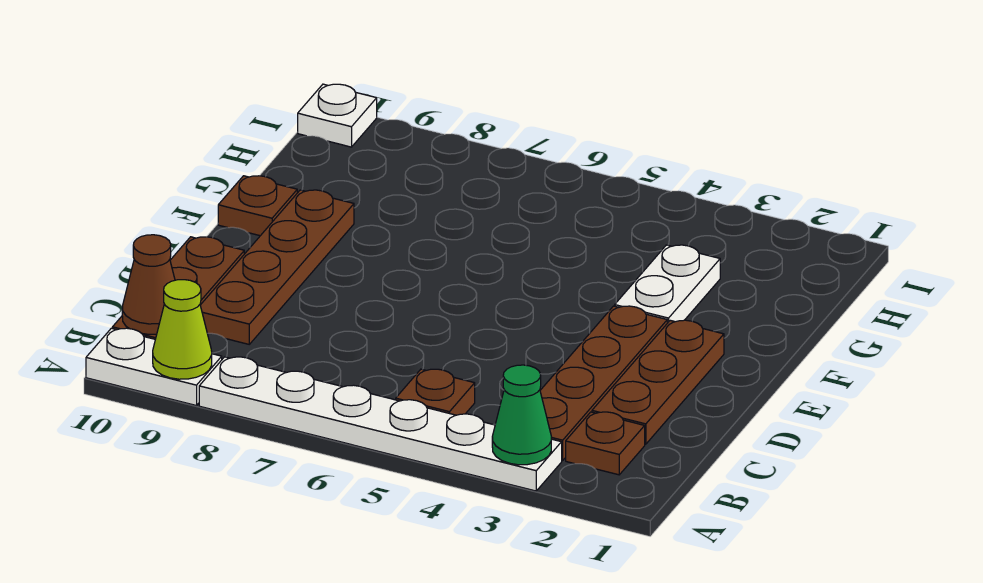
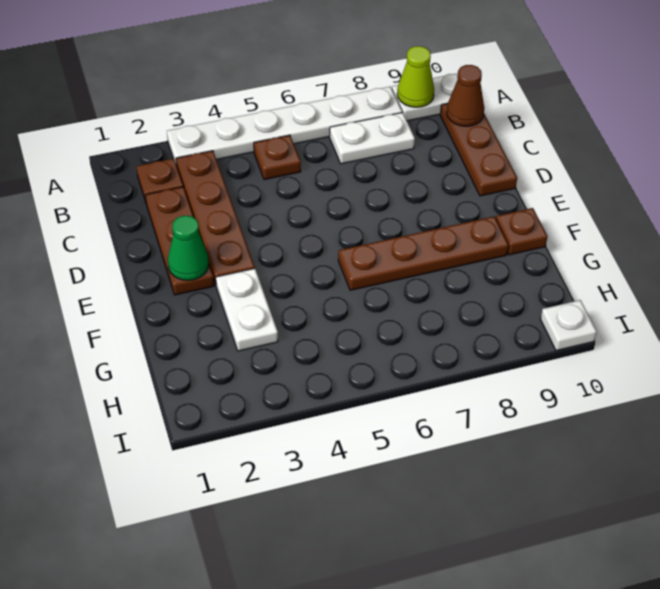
green 1x1 cone [492,365,551,465] -> green 1x1 cone moved to [168,216,209,280]
none -> white 1x2 plate [330,113,415,164]
brown 1x4 plate [200,190,354,344] -> brown 1x4 plate turned to [338,216,509,290]

